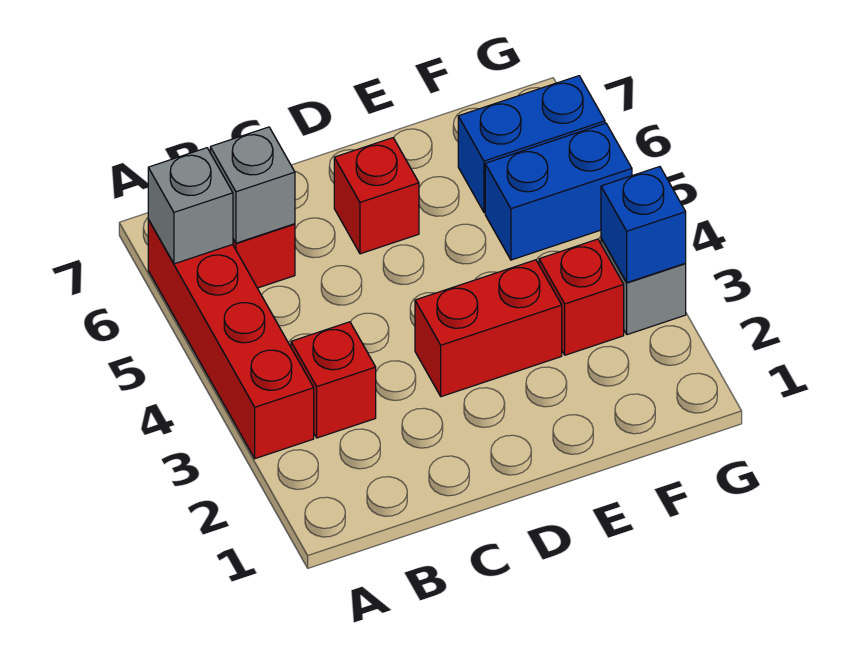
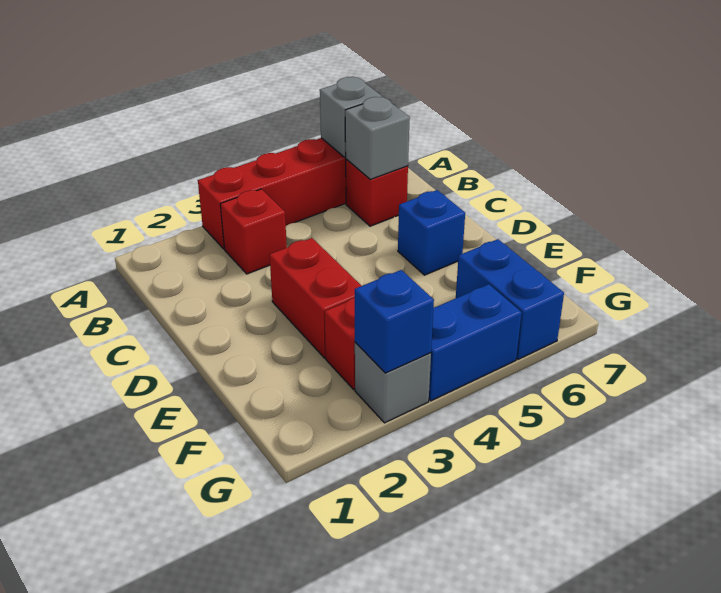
red 1x1 brick [334,138,419,254] -> blue 1x1 brick [398,190,465,275]
blue 1x2 brick [485,123,632,260] -> blue 1x2 brick turned to [429,284,522,401]

